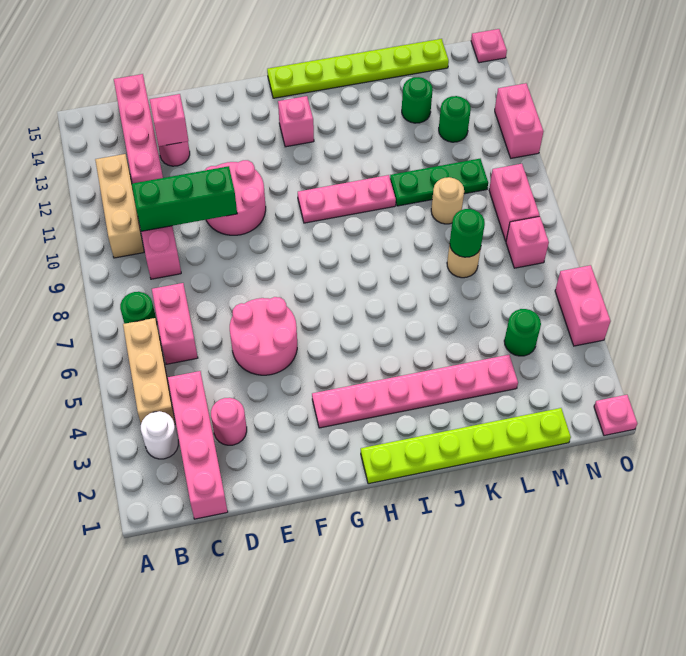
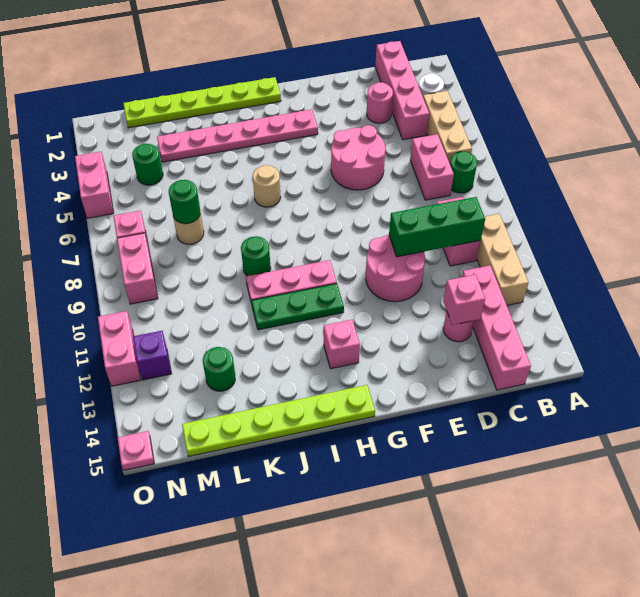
green 1x3 plate [390,159,488,206] -> green 1x3 plate moved to [252,283,344,330]
tan 1x1 round brick [431,177,464,224] -> tan 1x1 round brick moved to [253,165,281,207]
green 1x1 round brick [439,96,471,142] -> green 1x1 round brick moved to [241,236,271,276]
none -> purple 1x1 brick [133,331,171,380]
pink 1x1 plate [594,395,637,436] -> none

